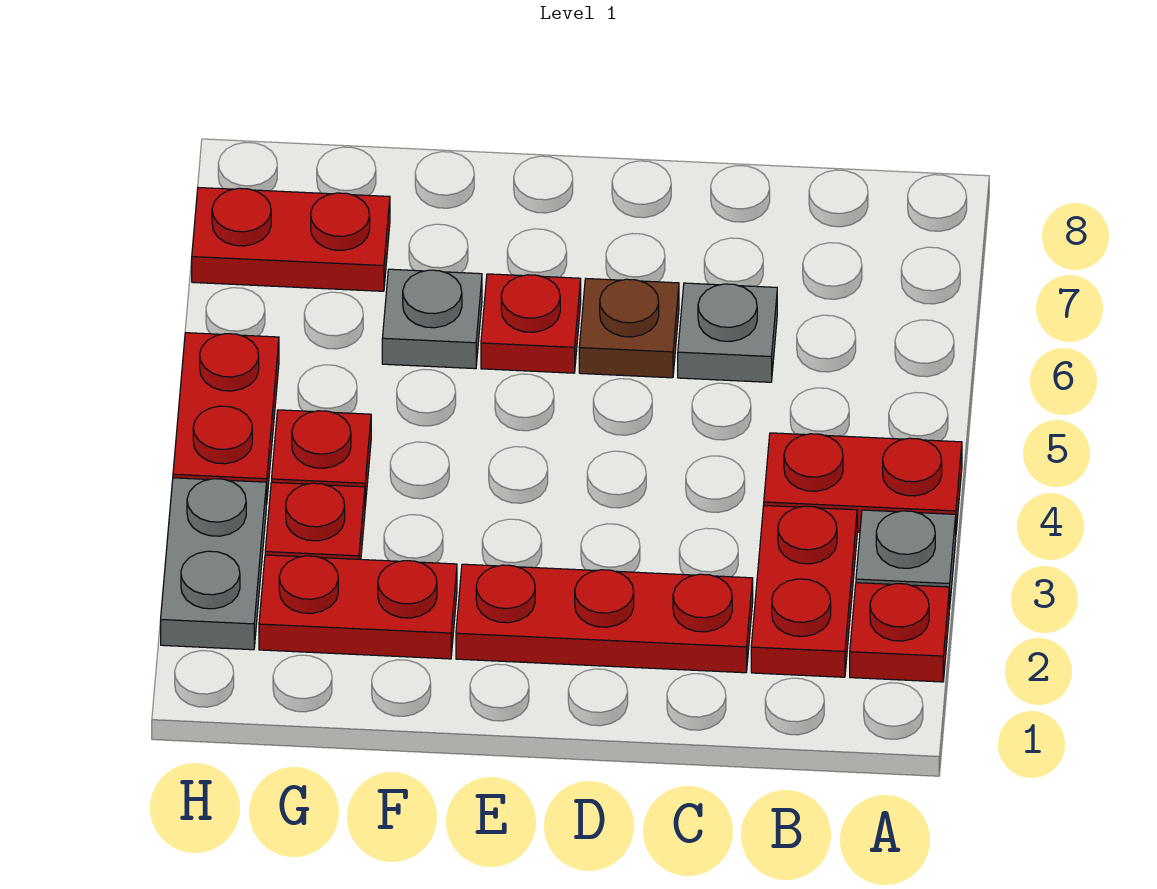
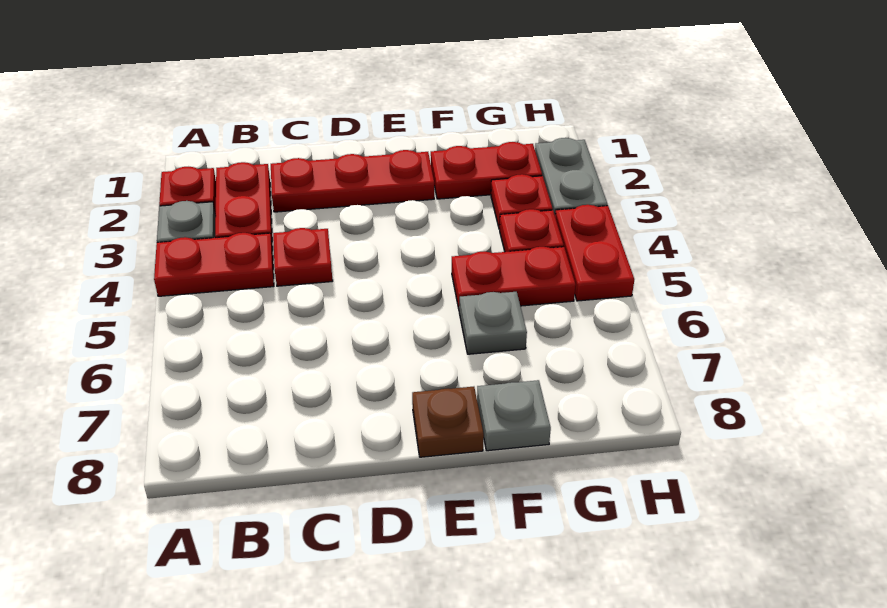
grey 1x1 plate [678,283,777,382] -> grey 1x1 plate moved to [477,380,551,451]
brown 1x1 plate [579,279,679,378] -> brown 1x1 plate moved to [412,387,484,457]
red 1x1 plate [481,274,581,373] -> red 1x1 plate moved to [273,228,333,286]
red 1x2 plate [192,188,390,291] -> red 1x2 plate moved to [452,247,576,309]

